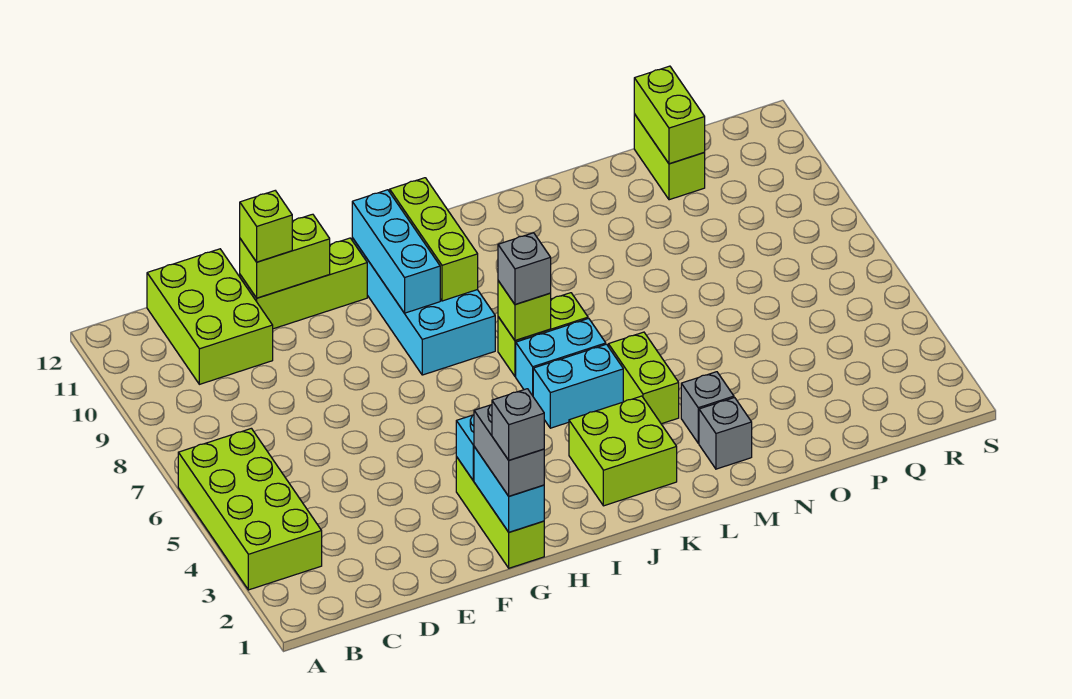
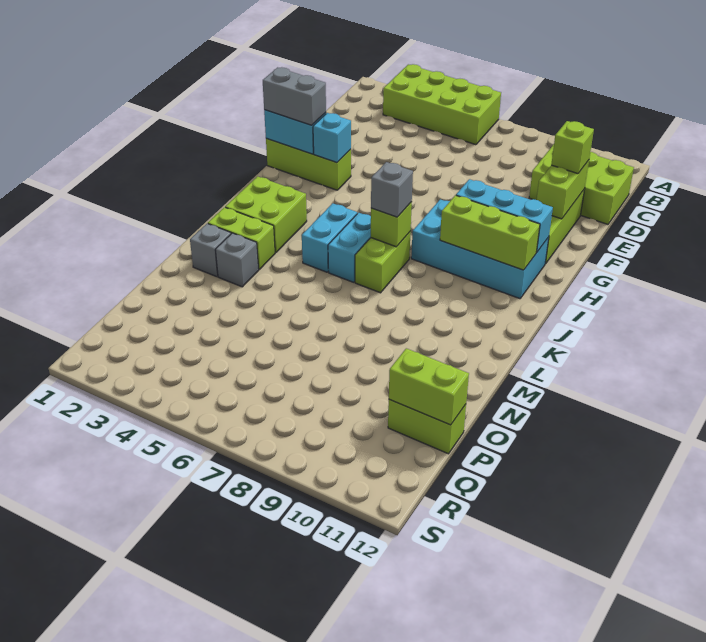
grey 1x1 brick [492,389,544,460] -> none
lime 1x2 brick [608,332,679,424] -> lime 1x2 brick moved to [208,207,275,269]

